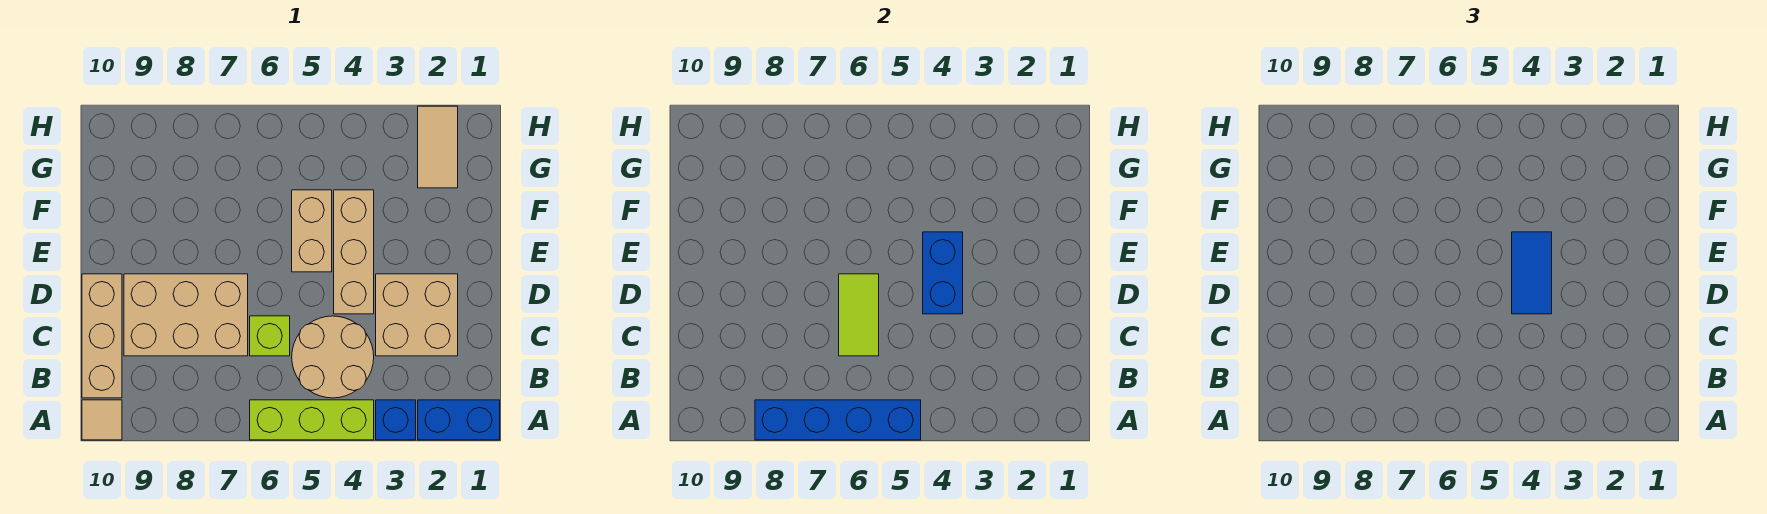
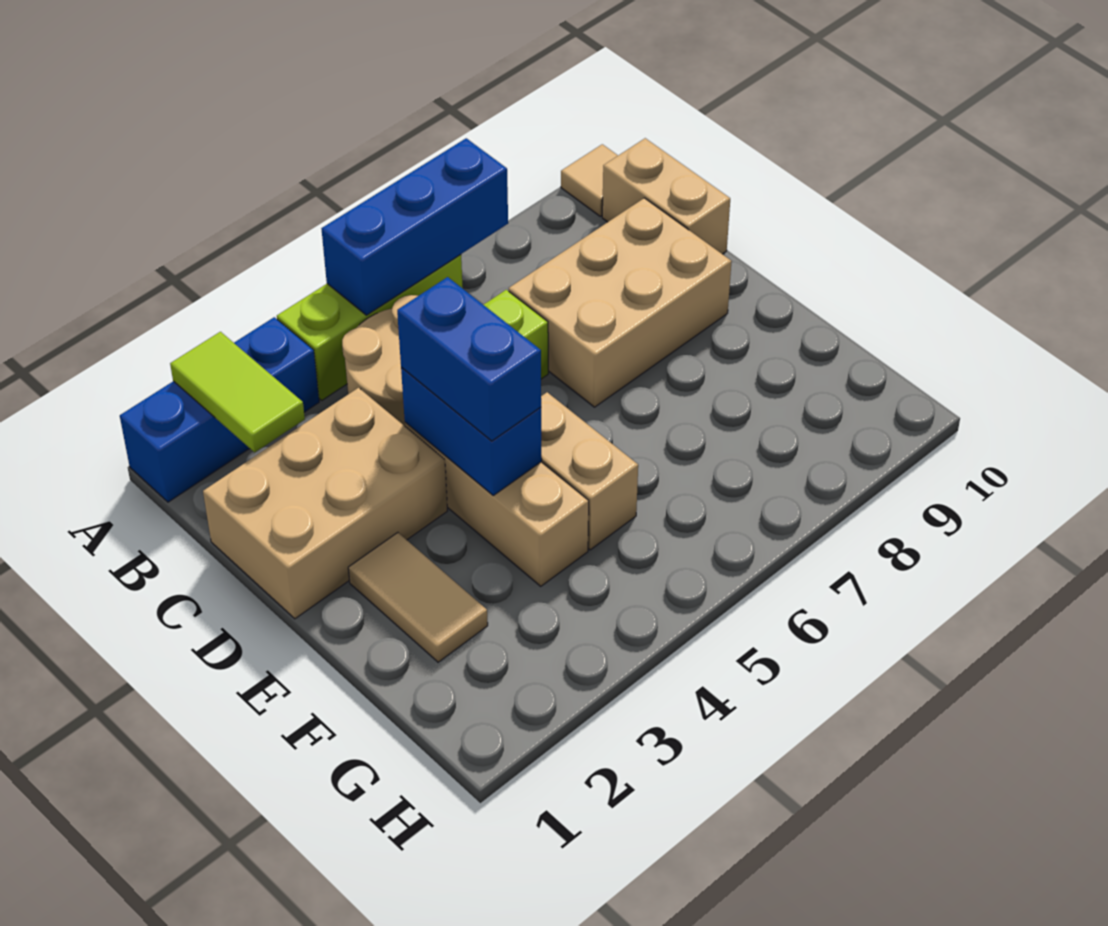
blue 1x4 brick [755,400,921,440] -> blue 1x3 brick [321,138,508,315]
tan 1x3 brick [82,274,122,398] -> tan 1x2 brick [602,138,730,254]
tan 2x2 brick [376,274,458,356] -> tan 2x3 brick [203,388,447,619]
lime 1x2 tile [839,274,879,356] -> lime 1x2 tile moved to [170,332,305,452]
blue 1x2 tile [1512,232,1552,314] -> blue 1x2 brick [397,277,541,441]
tan 1x2 tile [418,106,458,188] -> tan 1x2 tile moved to [348,533,488,662]

